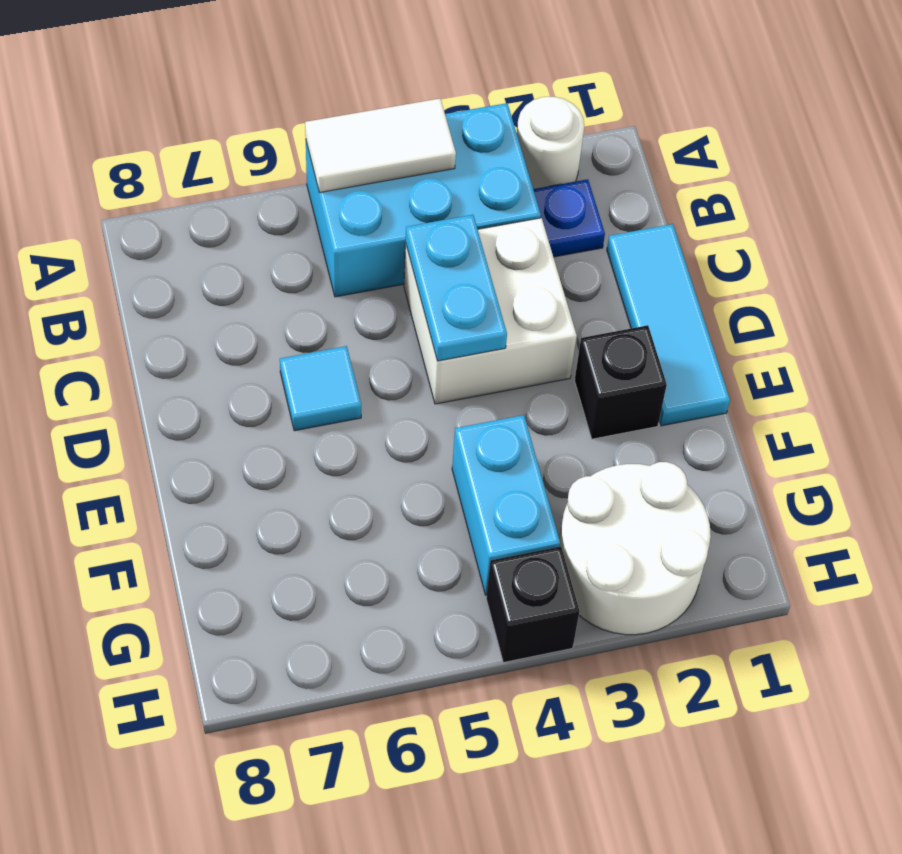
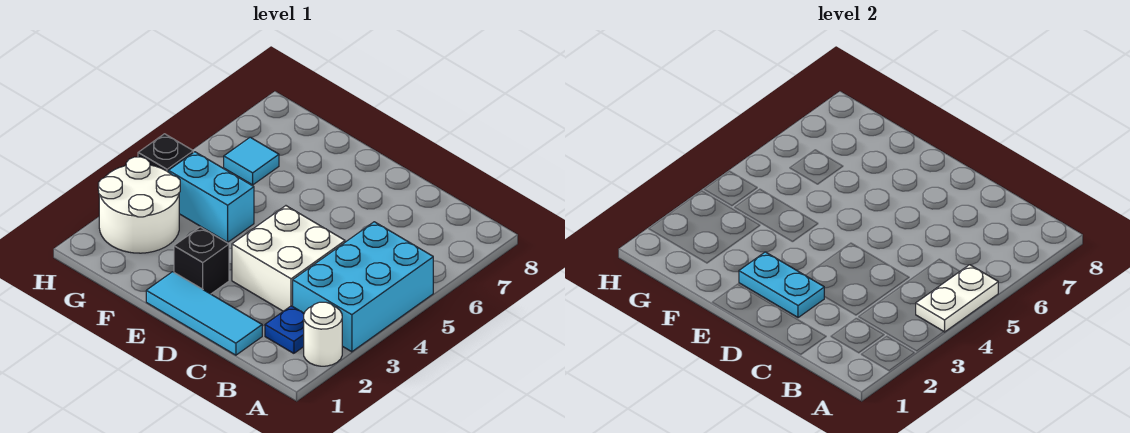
white 1x2 tile [305,99,456,193] -> white 1x2 plate [916,265,998,332]
cyan 1x2 plate [406,215,507,361] -> cyan 1x2 plate moved to [739,252,824,318]
cyan 1x1 tile [280,346,361,431] -> cyan 1x1 tile moved to [224,137,279,185]

